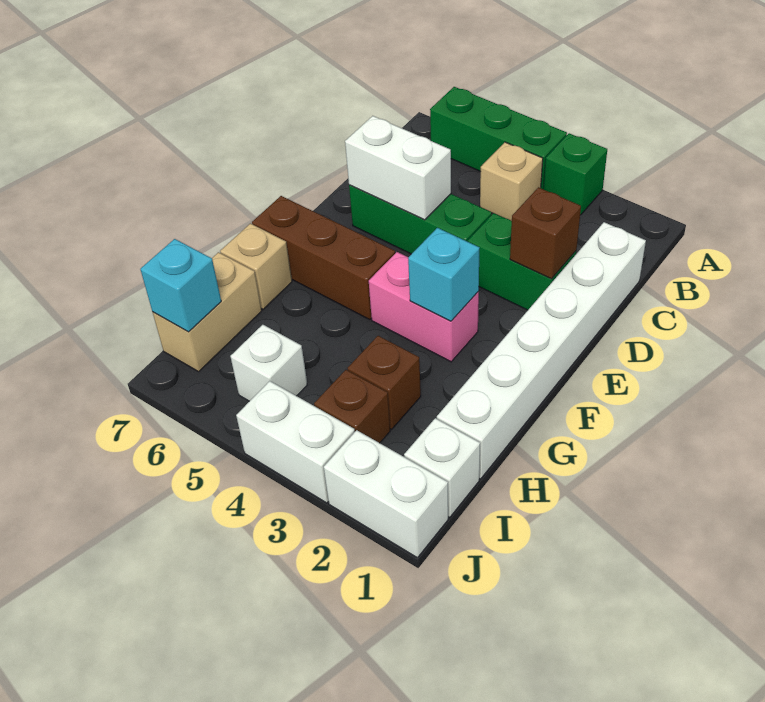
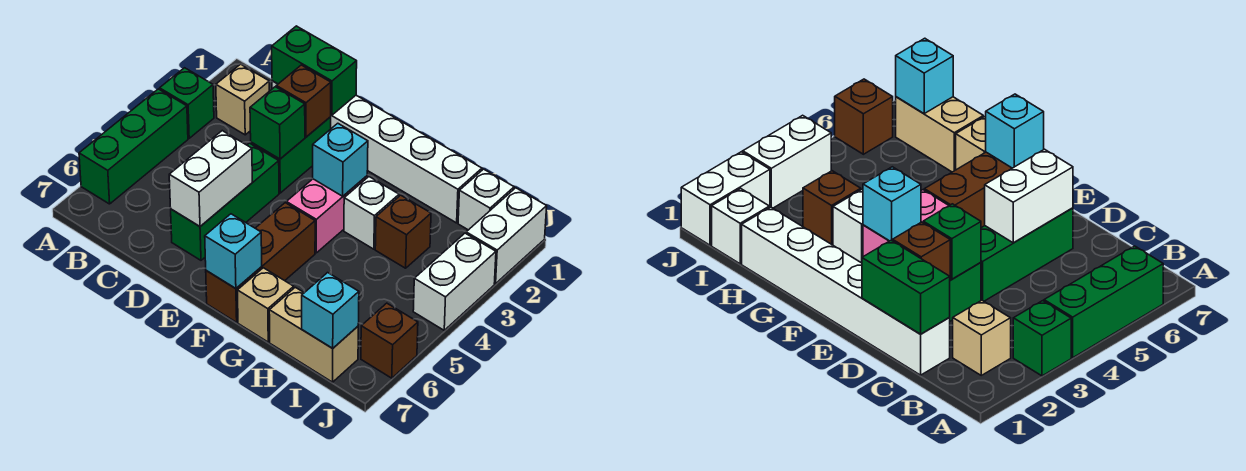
tan 1x1 brick [480,142,543,221] -> tan 1x1 brick moved to [216,64,269,135]
none -> green 1x2 brick [272,26,357,115]
none -> green 1x1 brick [250,87,305,159]
none -> cyan 1x1 brick [205,214,262,289]
brown 1x1 brick [314,370,390,443] -> brown 1x1 brick moved to [361,303,418,378]
white 1x1 brick [230,325,307,401] -> white 1x1 brick moved to [344,177,399,249]

